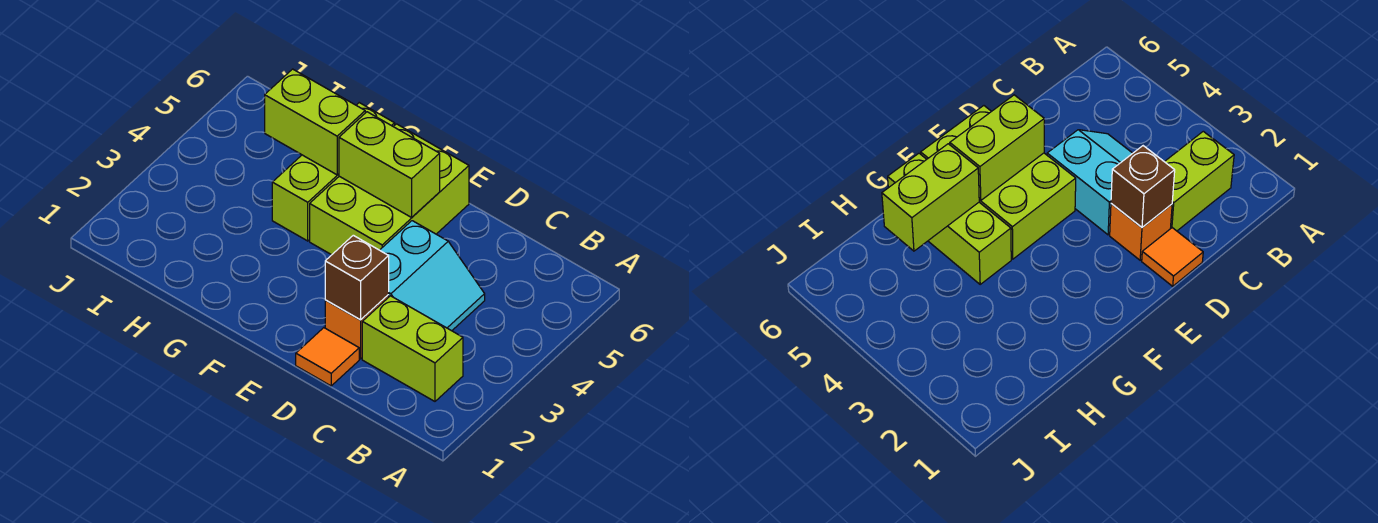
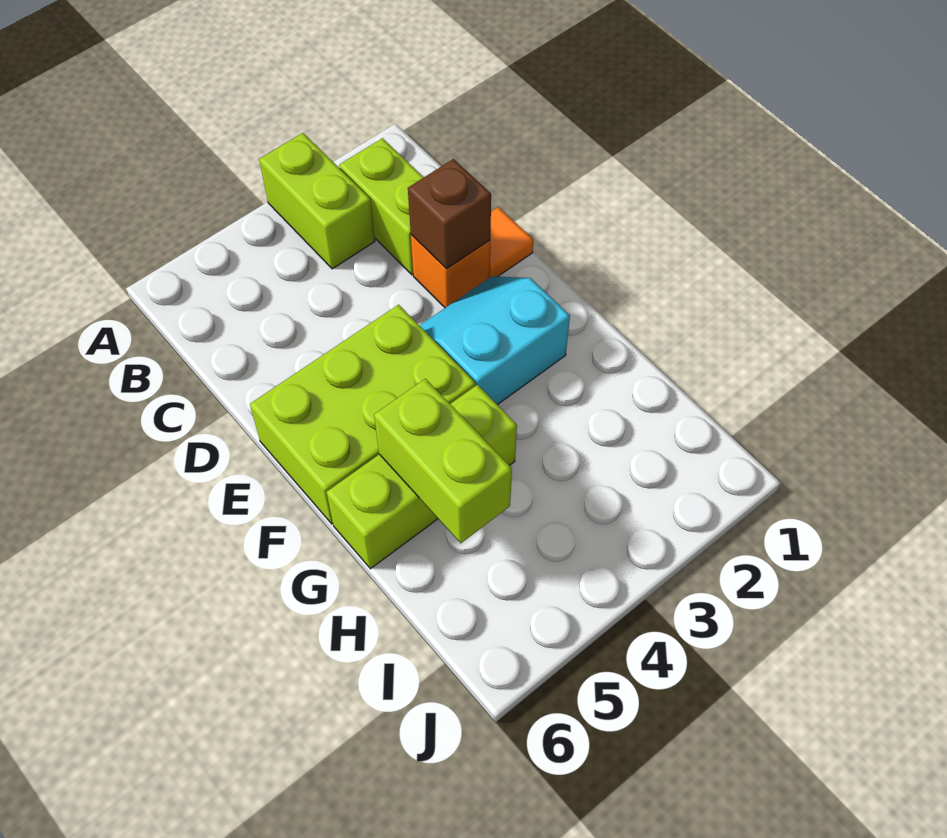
cyan 2x2 slope [380,221,485,331] -> cyan 2x2 slope moved to [419,276,570,405]
lime 1x2 brick [339,112,440,217] -> lime 1x2 brick moved to [259,133,375,269]

